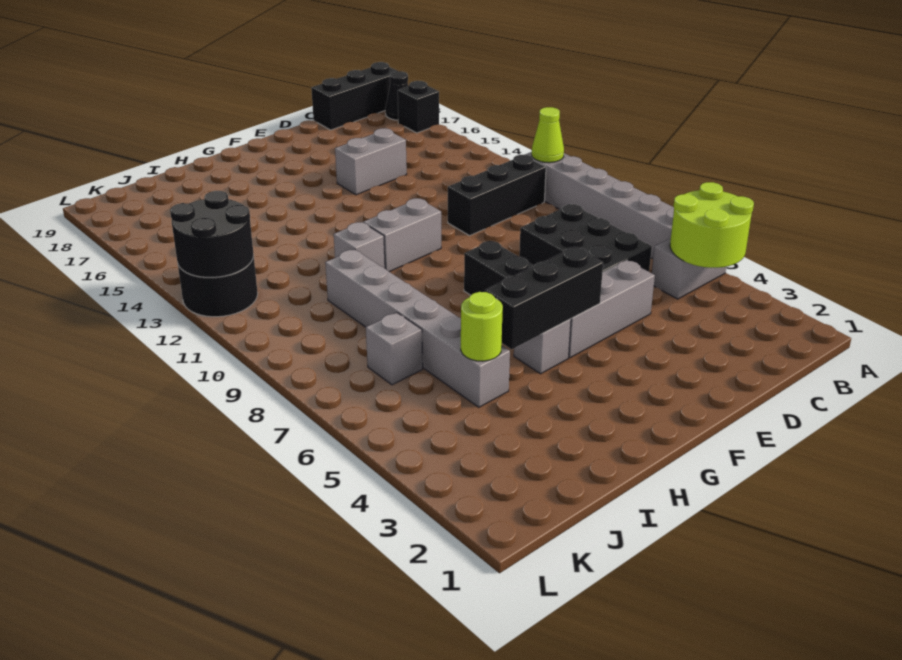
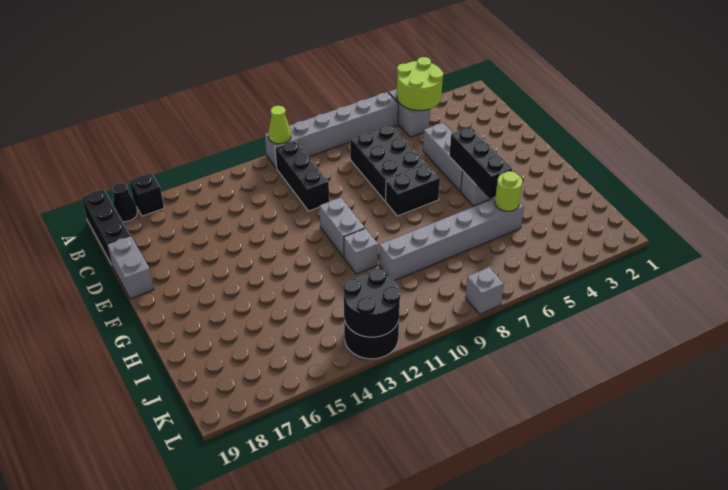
black 2x3 brick [519,204,652,272] -> black 2x3 brick turned to [350,124,427,201]
grey 1x2 brick [335,128,407,195] -> grey 1x2 brick moved to [107,236,154,299]
grey 1x1 brick [366,313,423,385] -> grey 1x1 brick moved to [466,267,504,314]

